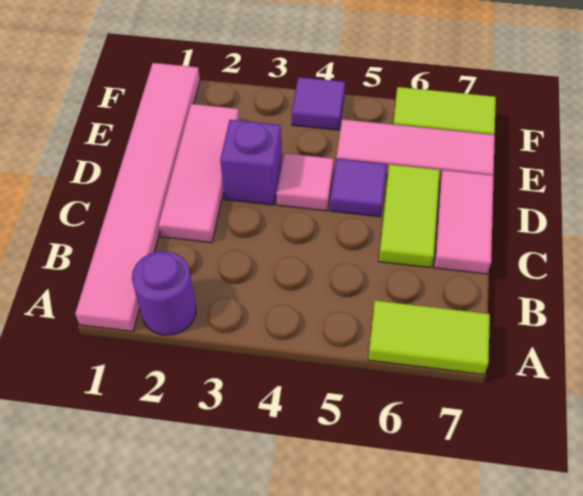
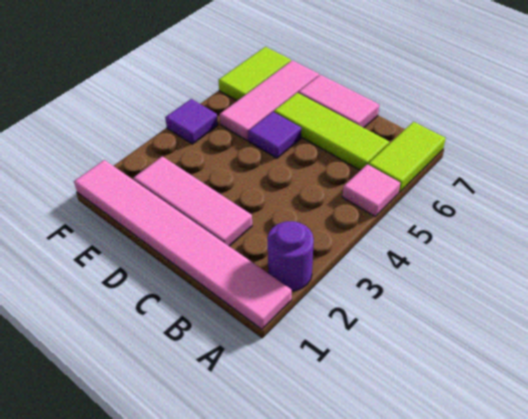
lime 1x2 tile [379,164,440,268] -> lime 1x3 tile [274,93,389,170]
purple 1x1 brick [220,120,282,205] -> none
pink 1x1 tile [276,153,334,211] -> pink 1x1 tile moved to [343,164,400,216]

